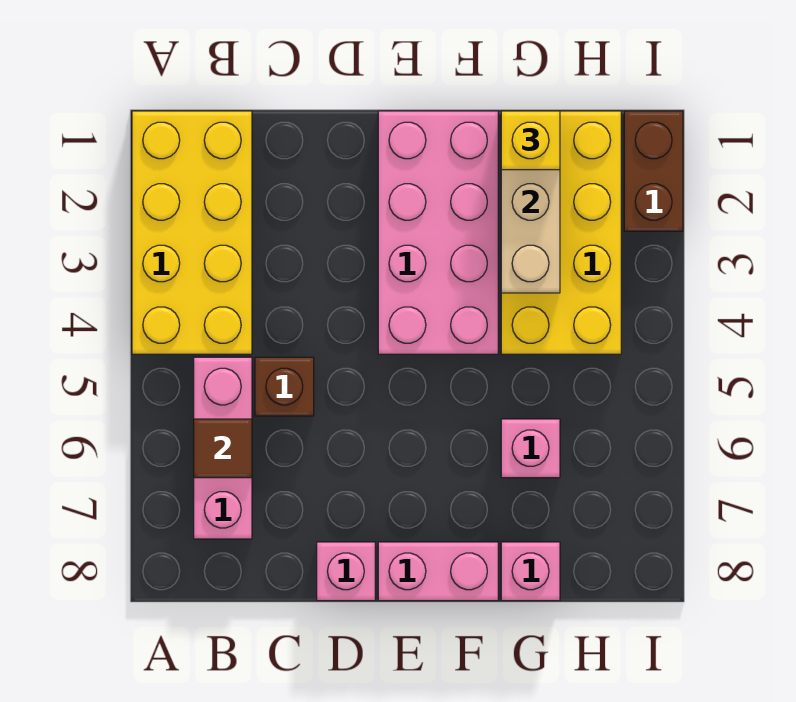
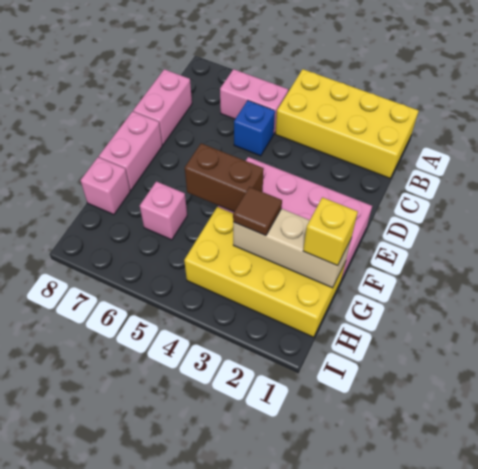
pink 1x3 brick [194,357,252,539] -> pink 1x2 brick [220,69,288,134]
brown 1x1 tile [194,419,252,478] -> brown 1x1 tile moved to [233,187,282,236]
brown 1x1 brick [255,357,314,416] -> blue 1x1 brick [234,100,275,156]
pink 1x1 brick [317,542,375,601] -> pink 1x2 brick [133,69,192,145]
brown 1x2 brick [624,111,683,231] -> brown 1x2 brick moved to [185,143,264,212]

